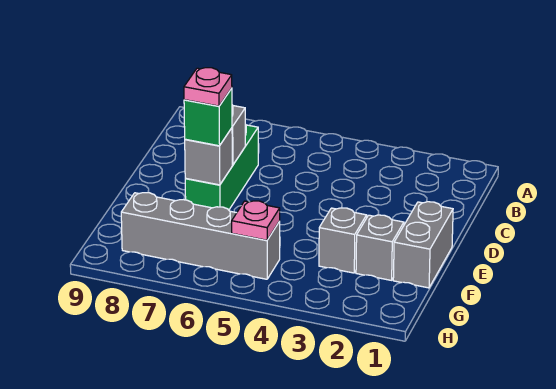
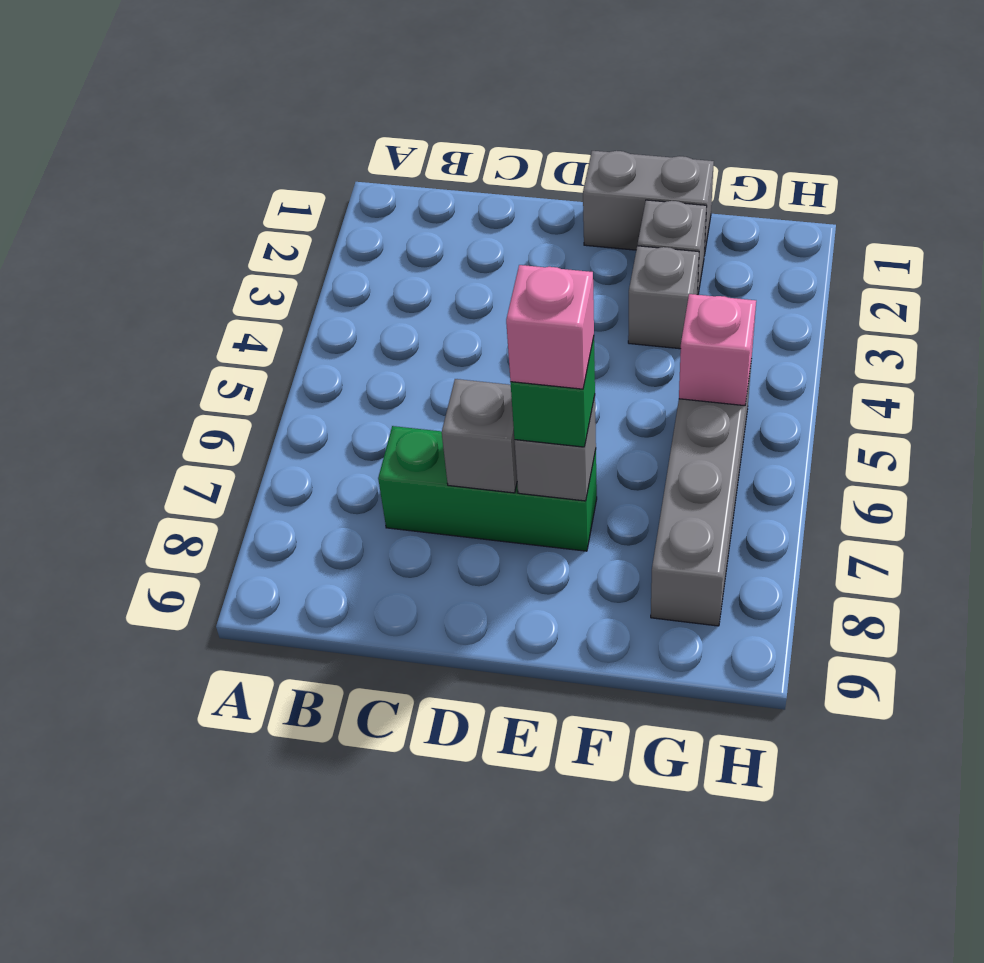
pink 1x1 plate [184,68,232,106] -> pink 1x1 brick [506,265,594,389]
pink 1x1 plate [232,201,280,240] -> pink 1x1 brick [679,294,756,406]

